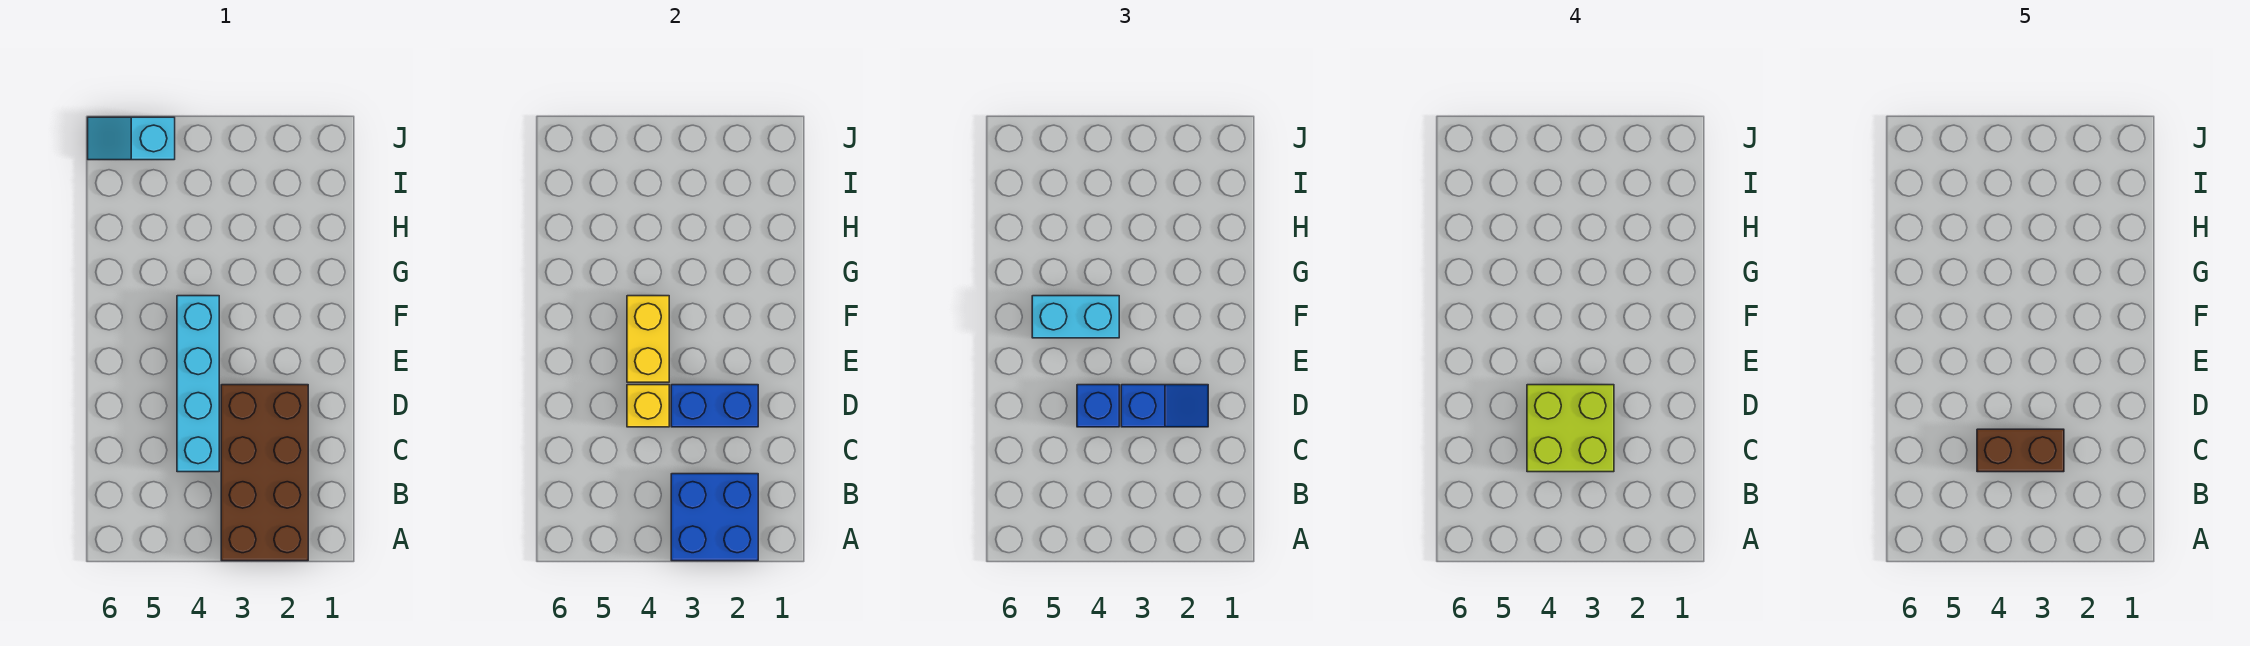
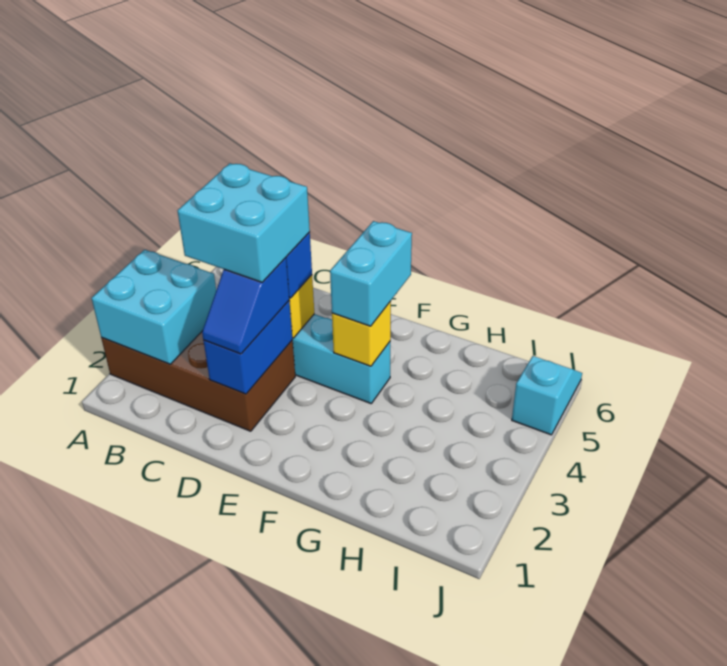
blue 2x2 brick [671,474,758,561] -> cyan 2x2 brick [92,250,216,364]
lime 2x2 brick [1527,385,1614,472] -> cyan 2x2 brick [178,163,310,282]
brown 1x2 brick [1977,429,2064,472] -> none
yellow 1x2 brick [627,296,669,382] -> yellow 1x1 brick [332,301,391,366]

